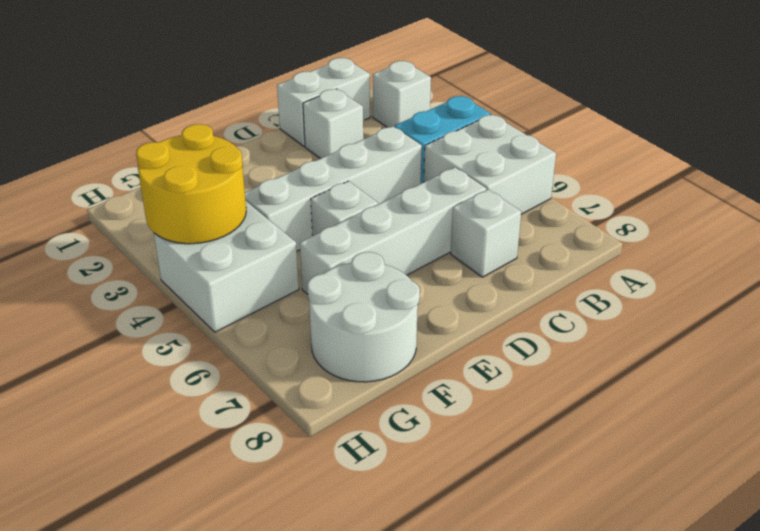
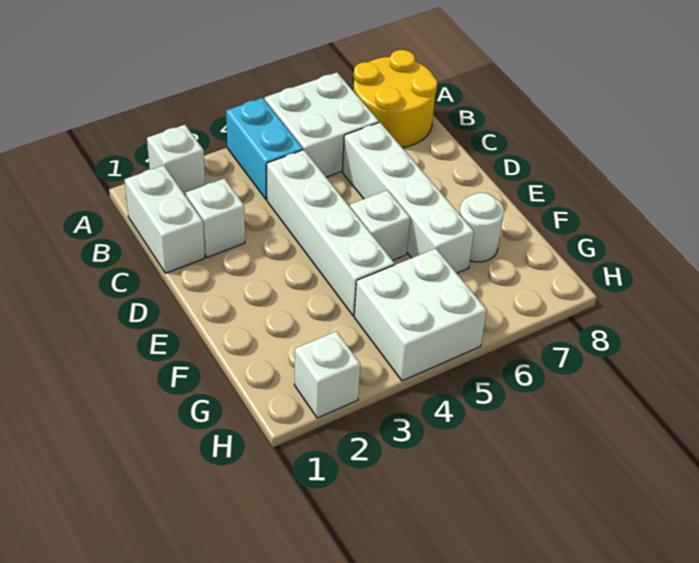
white 1x1 brick [451,190,521,277] -> white 1x1 brick moved to [294,331,360,418]
white 2x2 round brick [307,252,420,382] -> white 1x1 round brick [460,193,504,262]
yellow 2x2 round brick [136,124,246,244] -> yellow 2x2 round brick moved to [354,50,437,148]

